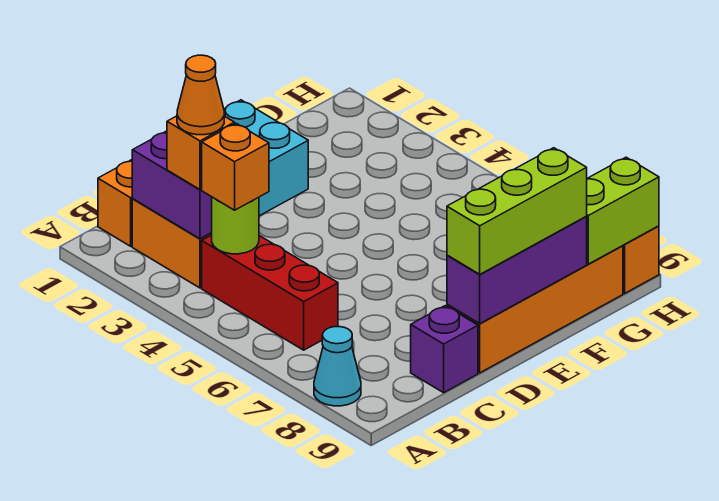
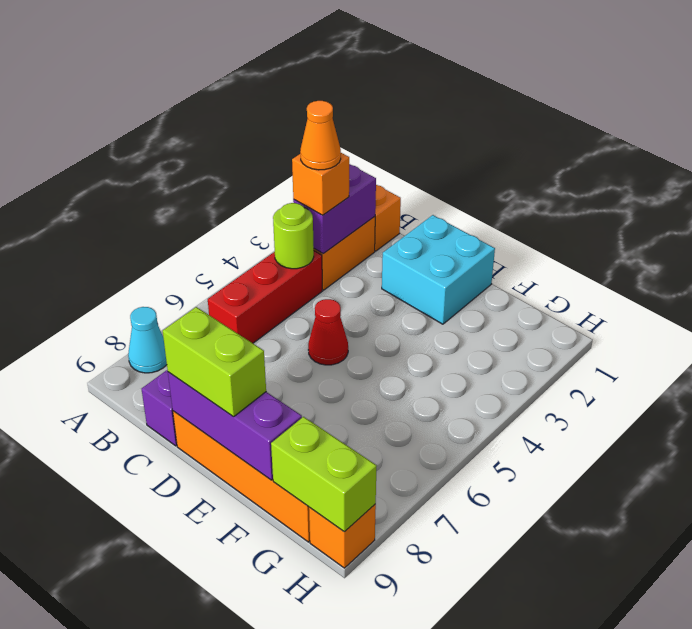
orange 1x1 brick [202,123,269,210] -> none
none -> red 1x1 cone [308,299,348,365]
lime 1x3 brick [447,148,587,274] -> lime 1x2 brick [163,307,266,417]

